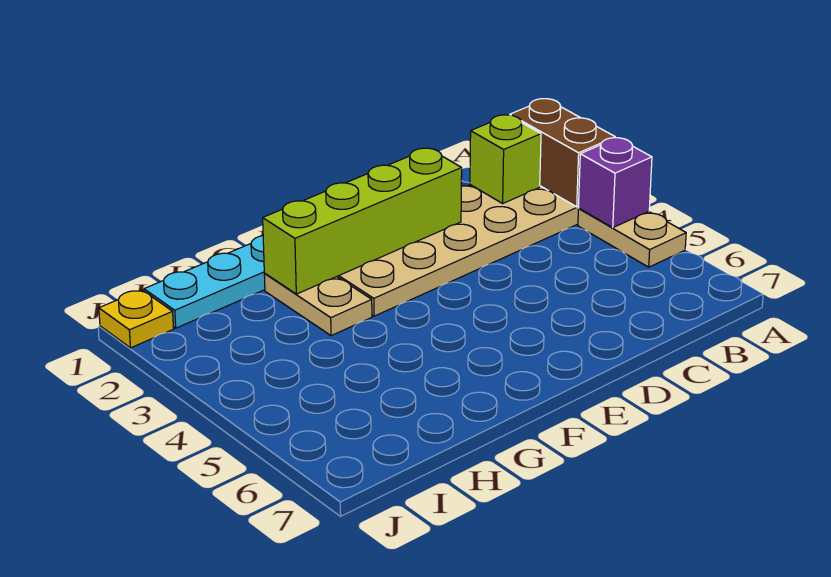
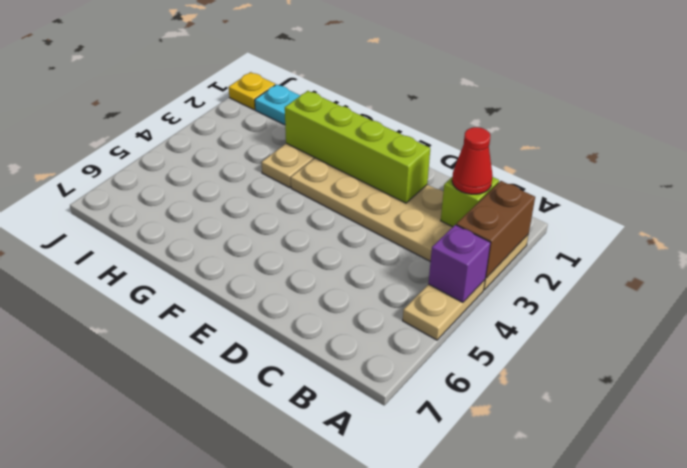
none -> red 1x1 cone [452,127,493,194]

